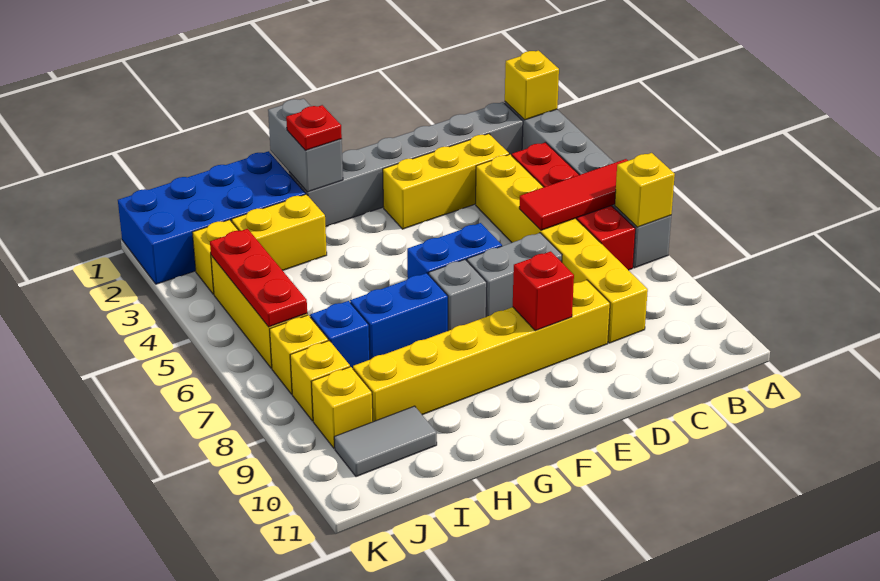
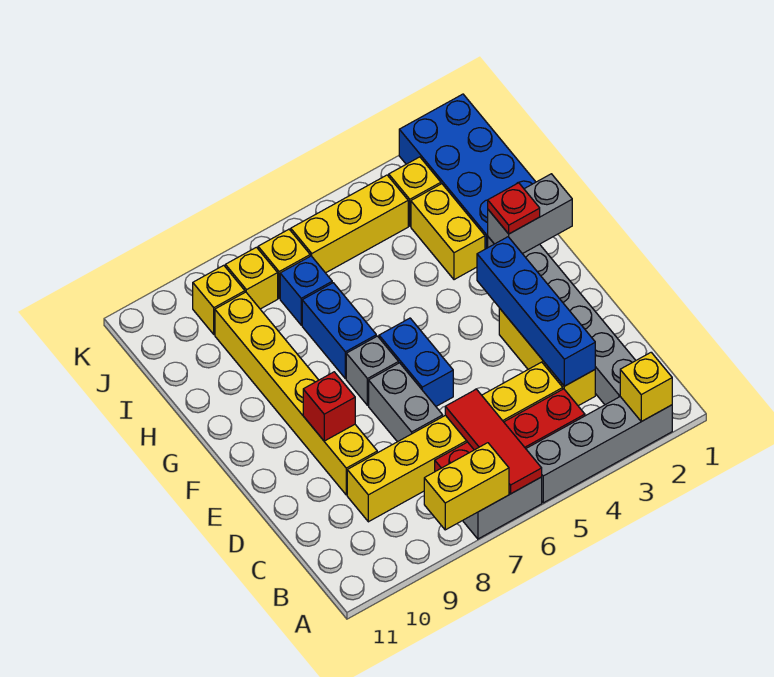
yellow 1x1 brick [615,153,675,227] -> yellow 1x2 brick [424,443,509,530]
none -> blue 1x4 brick [477,237,595,386]
grey 1x2 tile [334,406,437,477] -> none
red 1x3 plate [210,229,307,327] -> none

